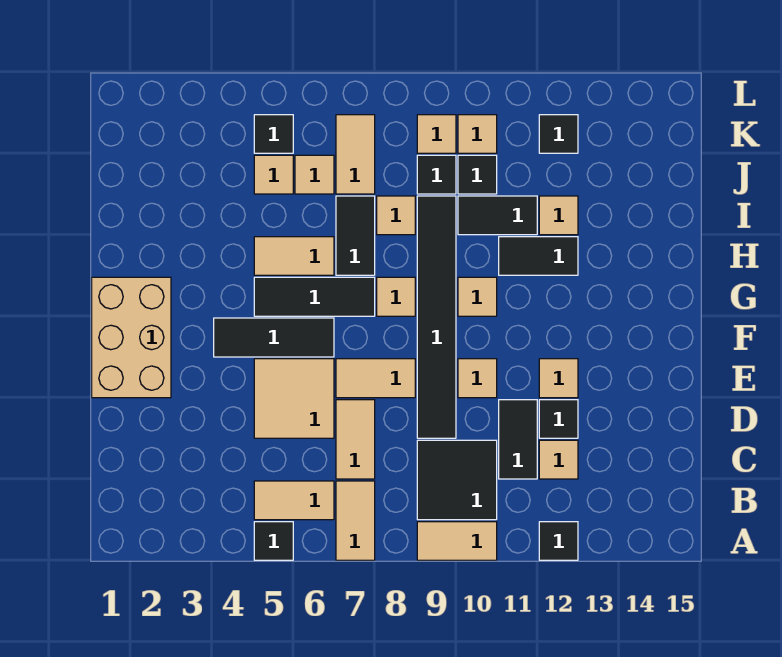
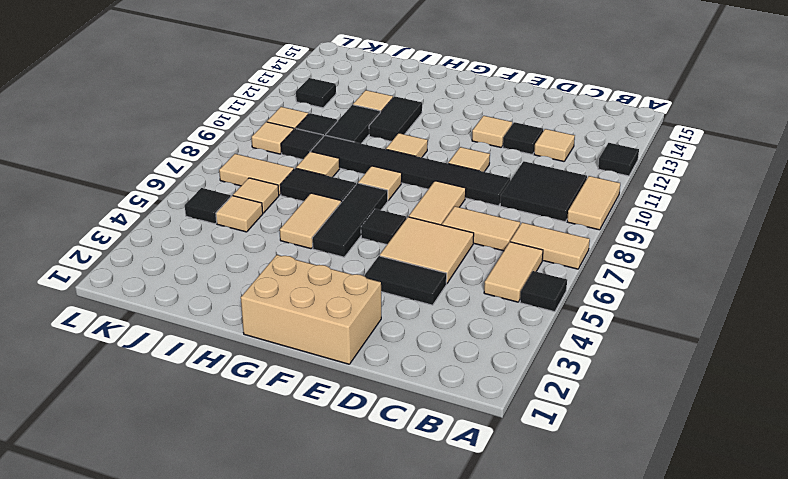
black 1x2 tile [499,400,537,479] -> black 1x2 tile moved to [364,256,447,305]
black 1x3 tile [214,318,334,357] -> black 1x1 tile [361,209,406,245]

